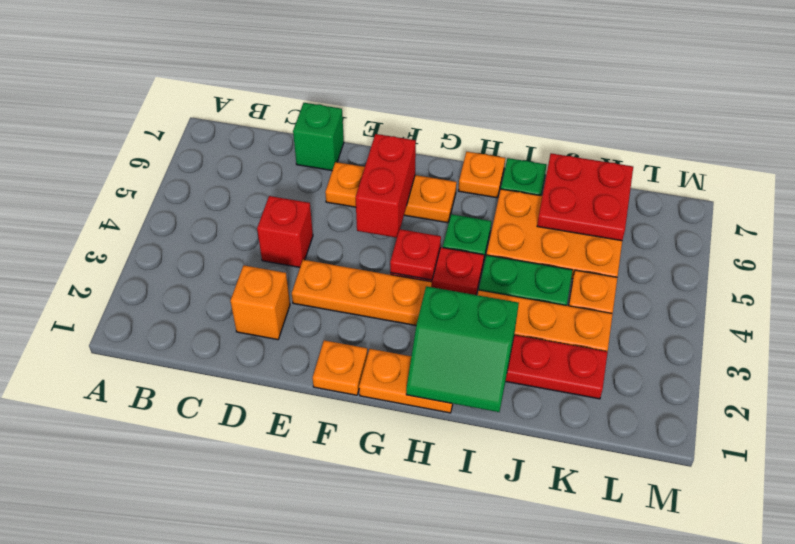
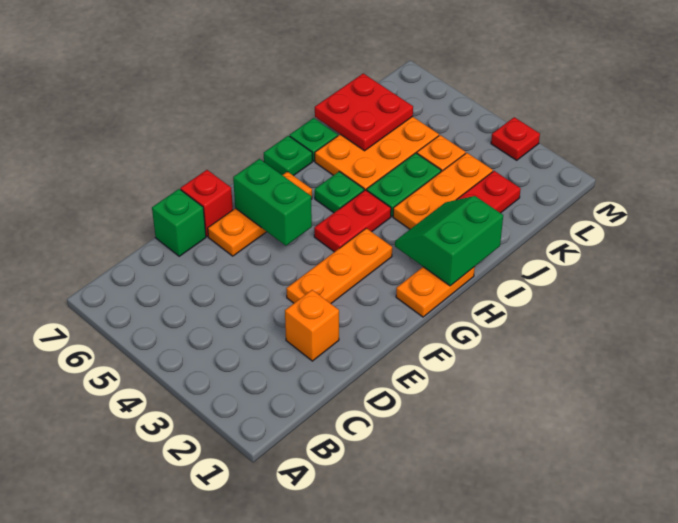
red 1x1 brick [257,196,313,267] -> red 1x1 brick moved to [180,170,233,236]
orange 1x1 plate [313,340,368,395] -> none
red 1x2 brick [356,134,416,238] -> green 1x2 brick [233,159,312,246]
red 1x1 plate [390,229,441,280] -> red 1x1 plate moved to [491,117,540,160]
green 2x2 slope [406,286,519,412] -> green 2x2 slope turned to [395,196,503,286]
orange 1x1 plate [458,152,505,198] -> green 1x1 plate [264,136,312,176]

